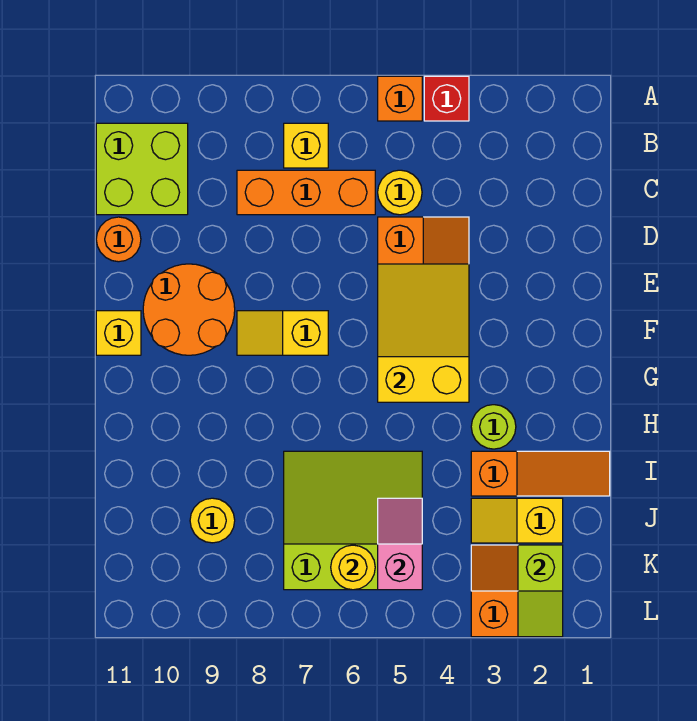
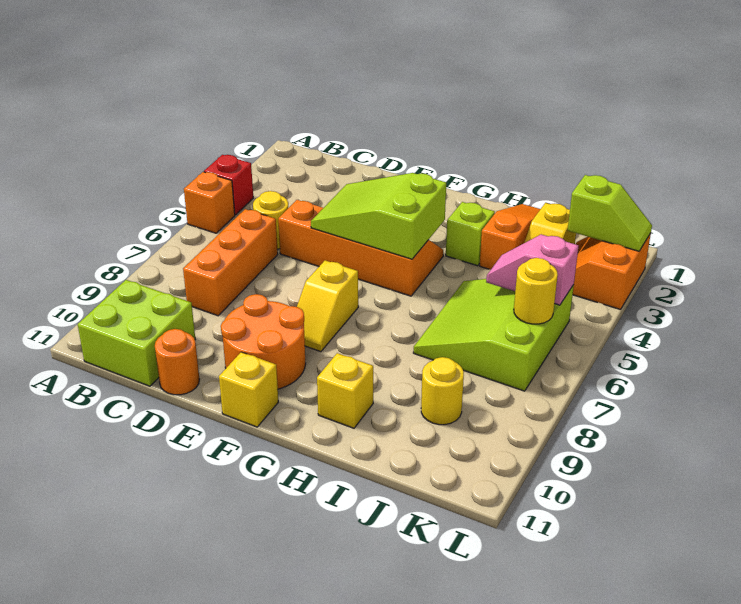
yellow 1x1 brick [284,123,328,168] -> yellow 1x1 brick moved to [317,353,373,428]
yellow 2x3 slope [378,264,469,402] -> lime 2x3 slope [311,173,446,259]
lime 1x1 round brick [471,405,516,449] -> lime 1x1 brick [446,202,495,266]

